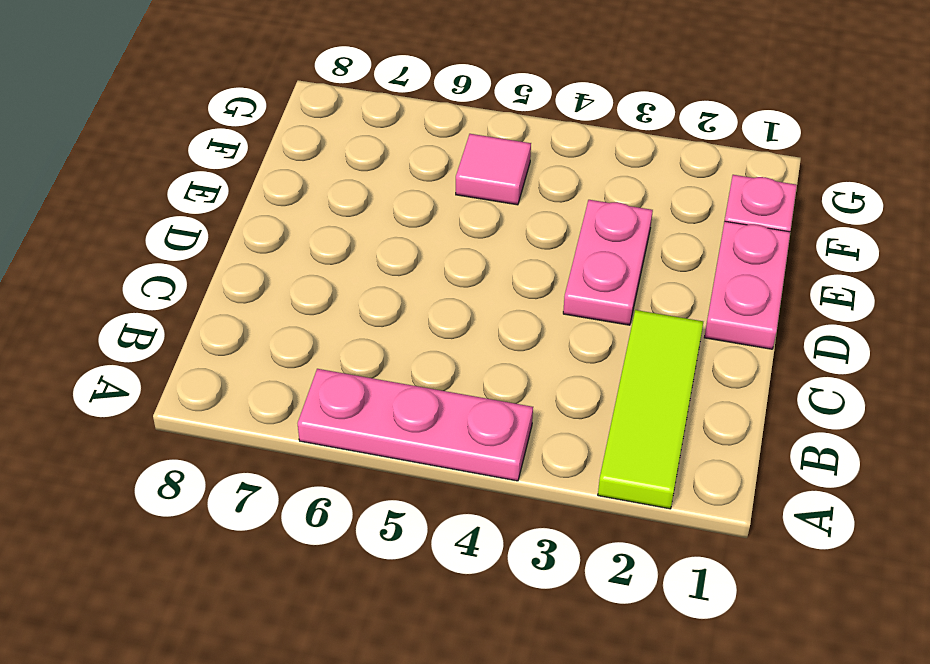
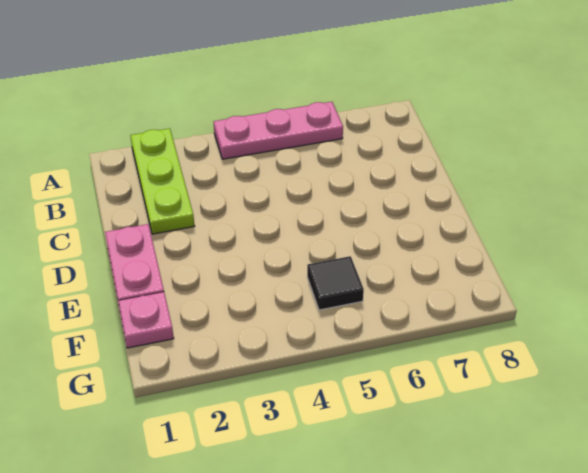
lime 1x3 tile [598,310,703,509] -> lime 1x3 plate [130,128,194,234]
pink 1x2 plate [563,200,653,325] -> none
pink 1x1 tile [456,134,531,205] -> black 1x1 tile [307,256,364,310]

